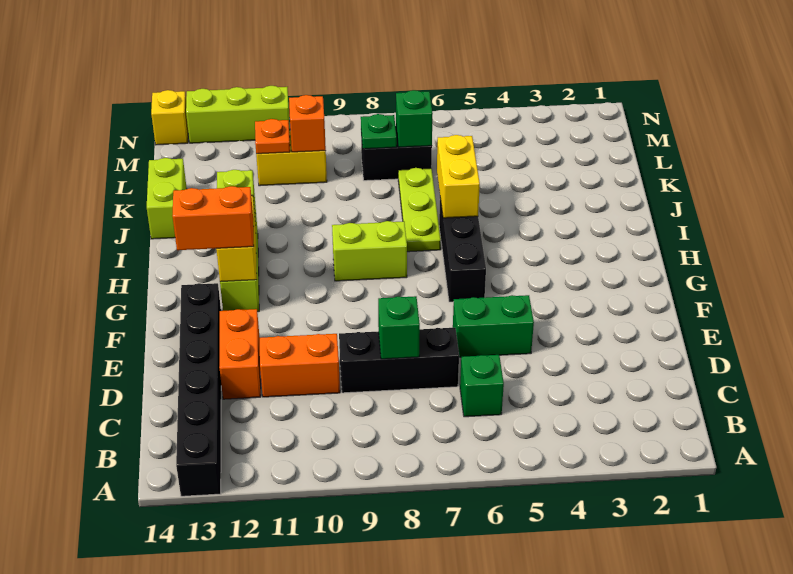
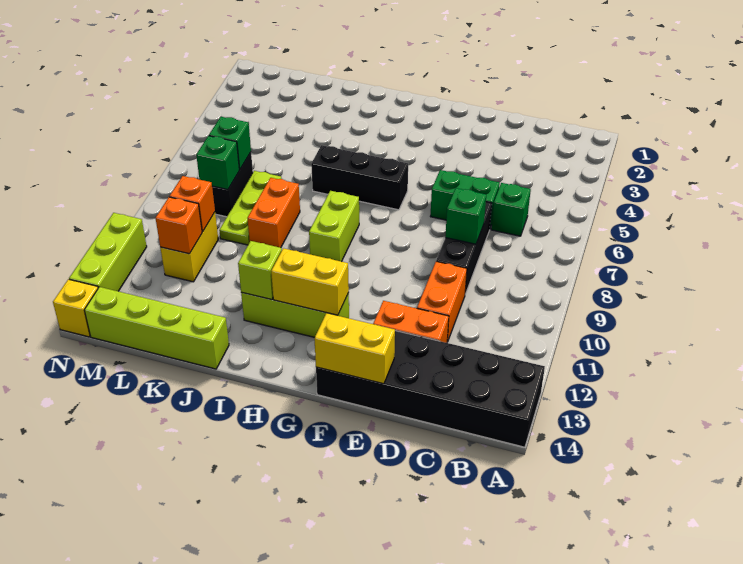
black 1x6 brick [176,283,221,496] -> black 2x6 brick [316,331,545,447]
green 1x2 brick [453,295,534,357] -> green 1x2 brick turned to [430,170,500,228]
orange 1x2 brick [172,186,254,250] -> orange 1x2 brick moved to [248,178,300,248]
yellow 1x2 brick [437,135,480,218] -> yellow 1x2 brick moved to [314,313,395,384]
lime 1x3 plate [398,168,441,252] -> lime 1x3 plate turned to [219,171,282,245]
lime 1x2 brick [147,158,187,239] -> lime 1x4 brick [85,287,229,369]
green 1x1 plate [361,114,397,149] -> green 1x1 brick [196,136,239,190]
orange 1x1 plate [255,119,290,154] -> orange 1x1 brick [156,197,202,254]

